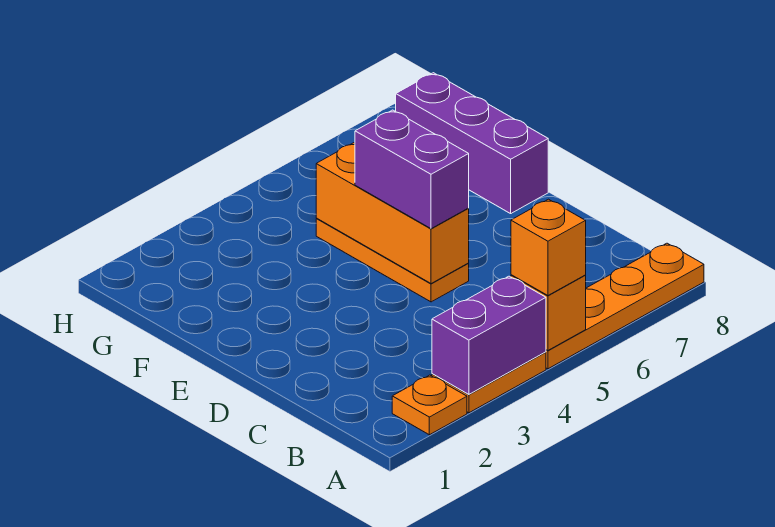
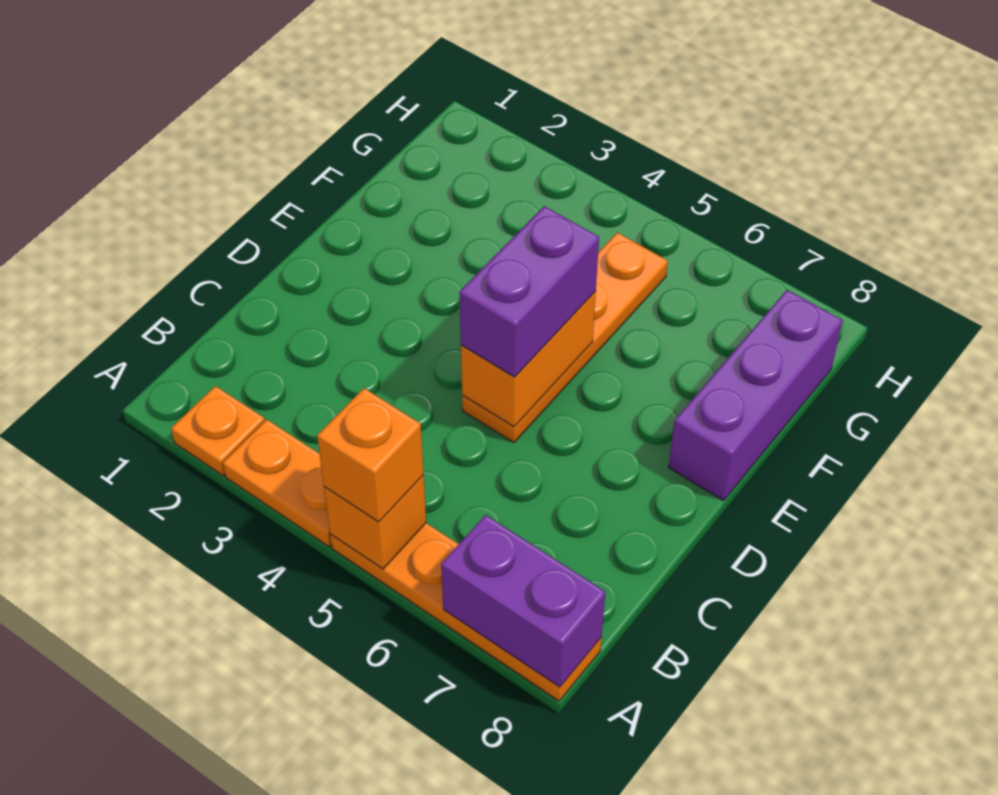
purple 1x2 brick [432,276,546,394] -> purple 1x2 brick moved to [441,515,606,687]
orange 1x3 plate [316,219,469,302] -> orange 1x4 plate [462,232,668,442]
orange 1x3 brick [316,143,469,284] -> orange 1x2 brick [461,292,596,427]

